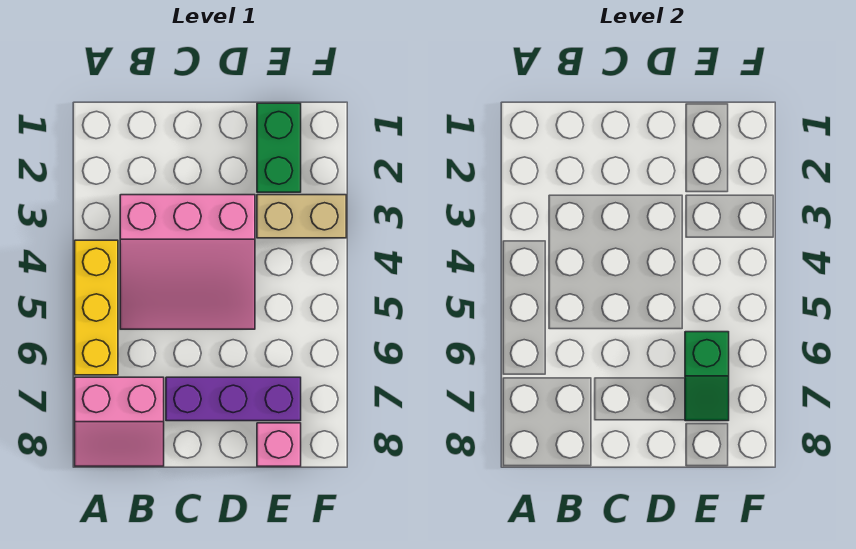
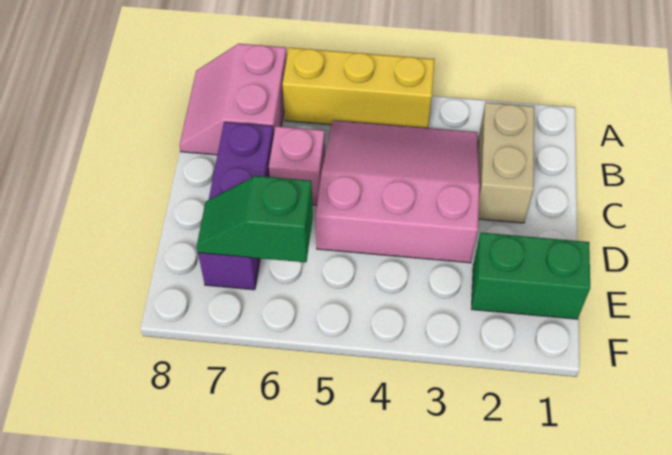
pink 3x3 slope [120,195,255,329] -> pink 3x3 slope turned to [316,120,480,263]
tan 1x2 brick [257,195,346,238] -> tan 1x2 brick moved to [478,102,534,223]
pink 1x1 brick [257,423,301,466] -> pink 1x1 brick moved to [269,126,325,205]

